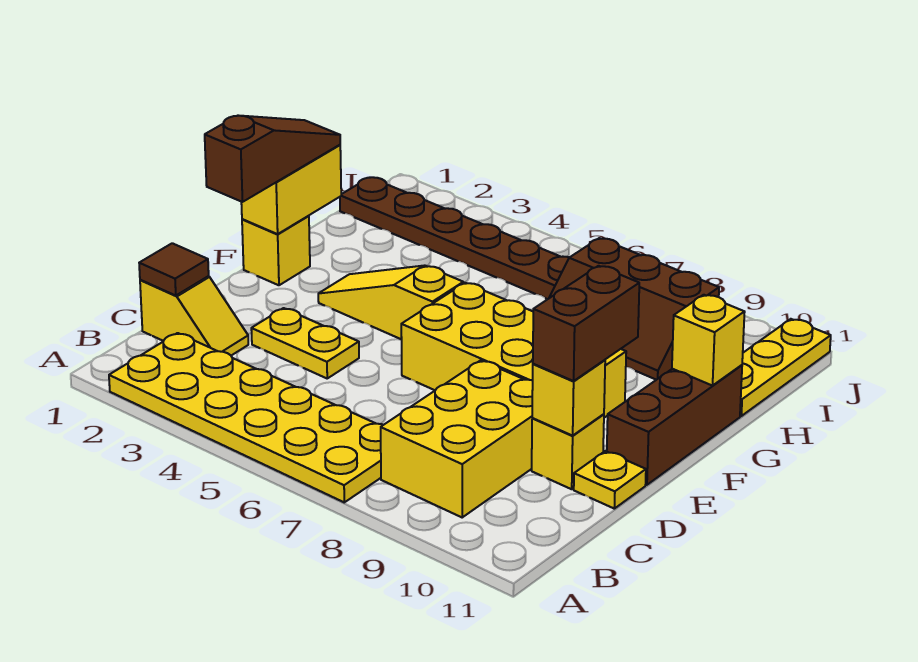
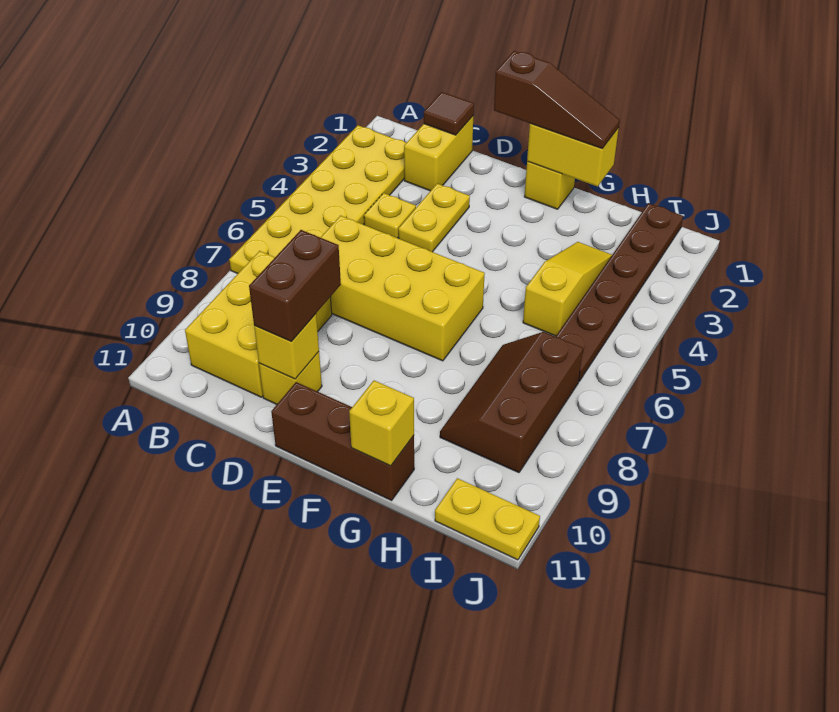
yellow 2x3 brick [381,360,533,517] -> yellow 2x3 brick turned to [185,251,332,397]
yellow 1x2 slope [140,276,248,355] -> yellow 1x2 brick [404,116,473,191]
brown 1x2 brick [533,266,639,381] -> brown 1x2 brick turned to [249,230,341,342]
yellow 1x1 plate [574,451,646,509] -> yellow 1x1 plate moved to [364,193,416,238]
yellow 2x4 brick [401,283,626,418] -> yellow 2x4 brick turned to [320,216,485,361]
yellow 1x3 slope [318,266,463,340] -> yellow 1x3 slope moved to [523,242,612,336]
yellow 1x3 plate [740,319,831,416] -> yellow 1x2 plate [435,478,540,560]

